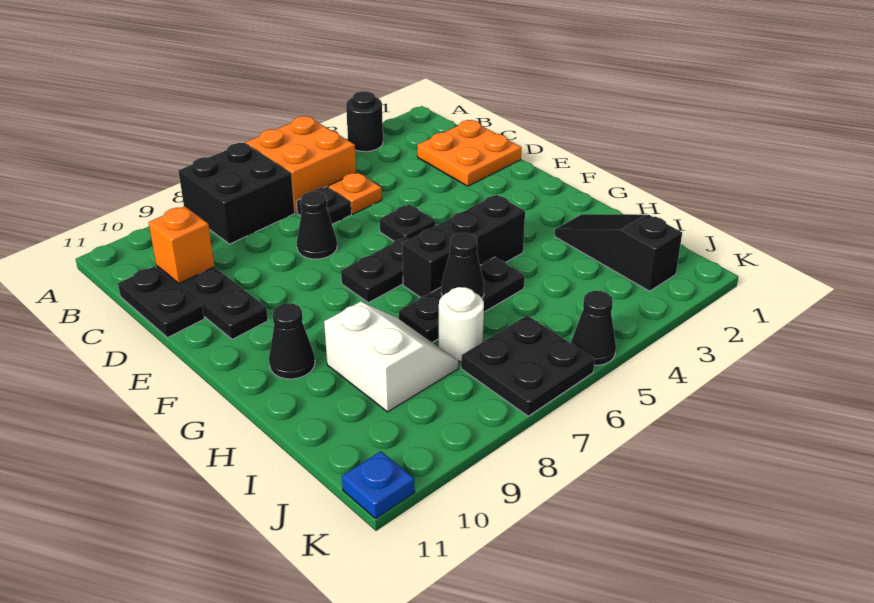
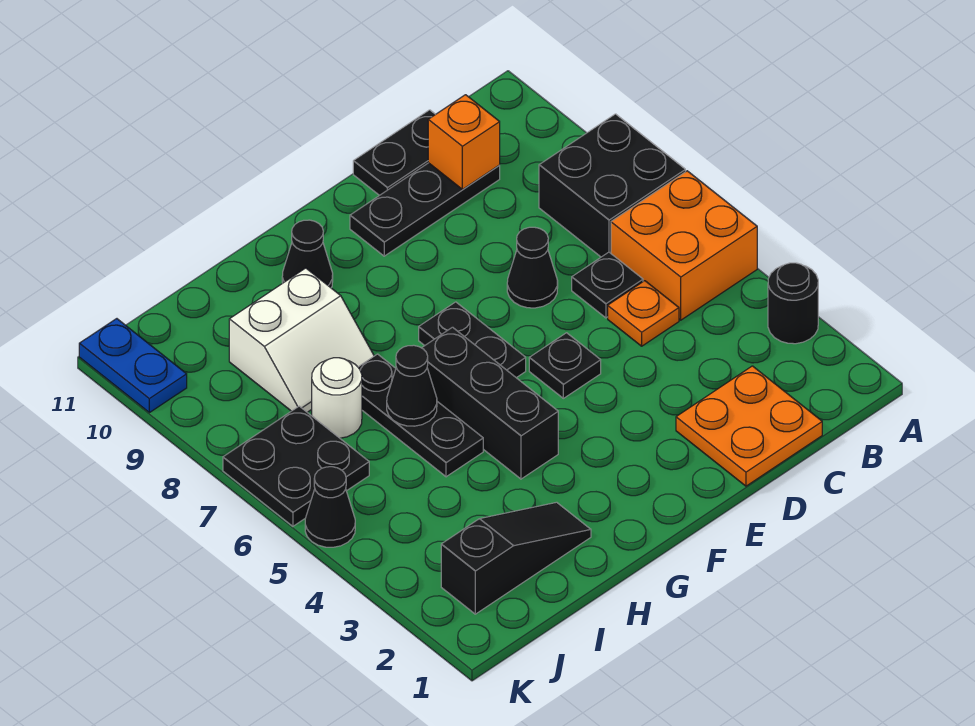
blue 1x1 plate [342,451,415,519] -> blue 1x2 plate [79,319,187,413]

